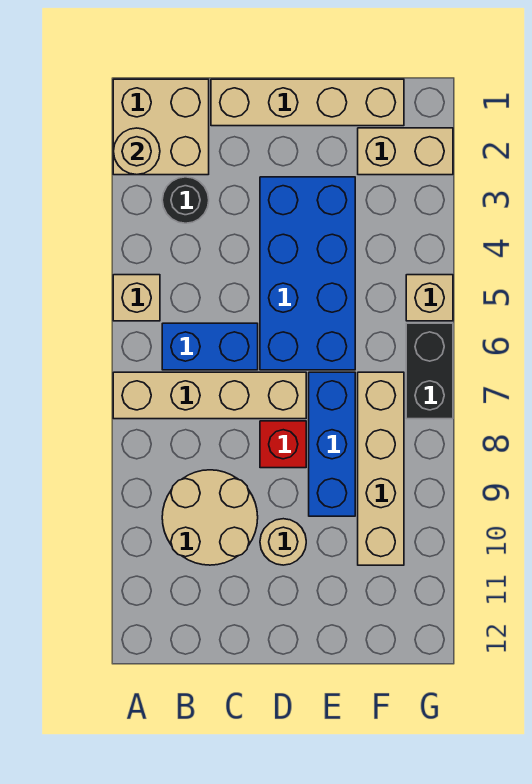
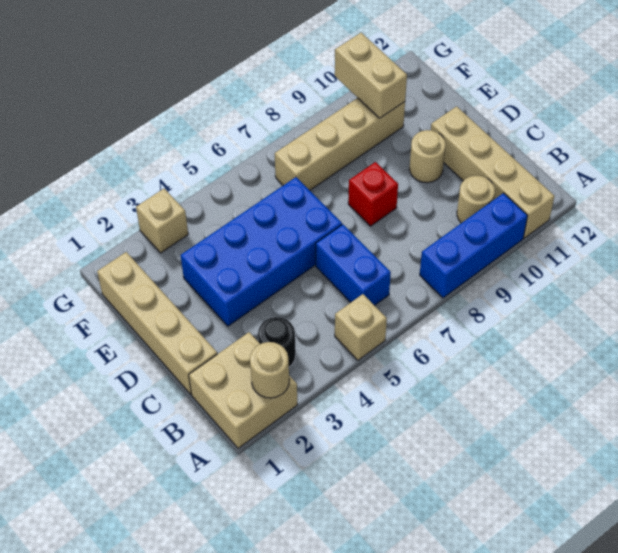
tan 1x4 brick [113,372,306,419] -> tan 1x4 brick moved to [431,106,554,238]
tan 2x2 round brick [162,470,258,565] -> tan 1x1 round brick [457,176,495,223]
blue 1x3 brick [309,372,355,516] -> blue 1x3 brick moved to [420,193,528,298]
tan 1x2 brick [358,128,453,175] -> tan 1x2 brick moved to [335,33,407,118]
tan 1x1 brick [406,275,453,321] -> tan 1x1 brick moved to [136,189,188,253]
black 1x2 brick [406,323,453,419] -> none

